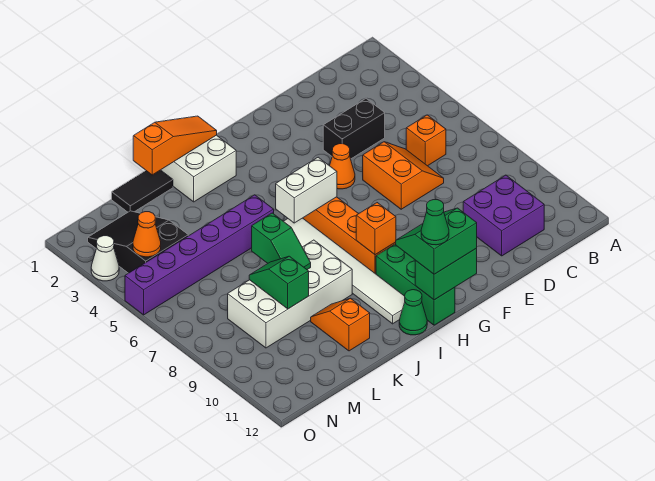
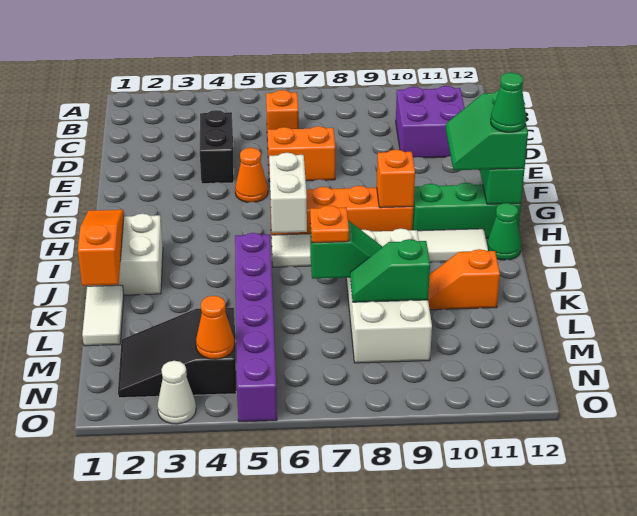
black 1x2 tile [112,170,173,212] -> white 1x2 tile [82,285,124,346]
none -> orange 1x1 plate [310,206,349,243]

